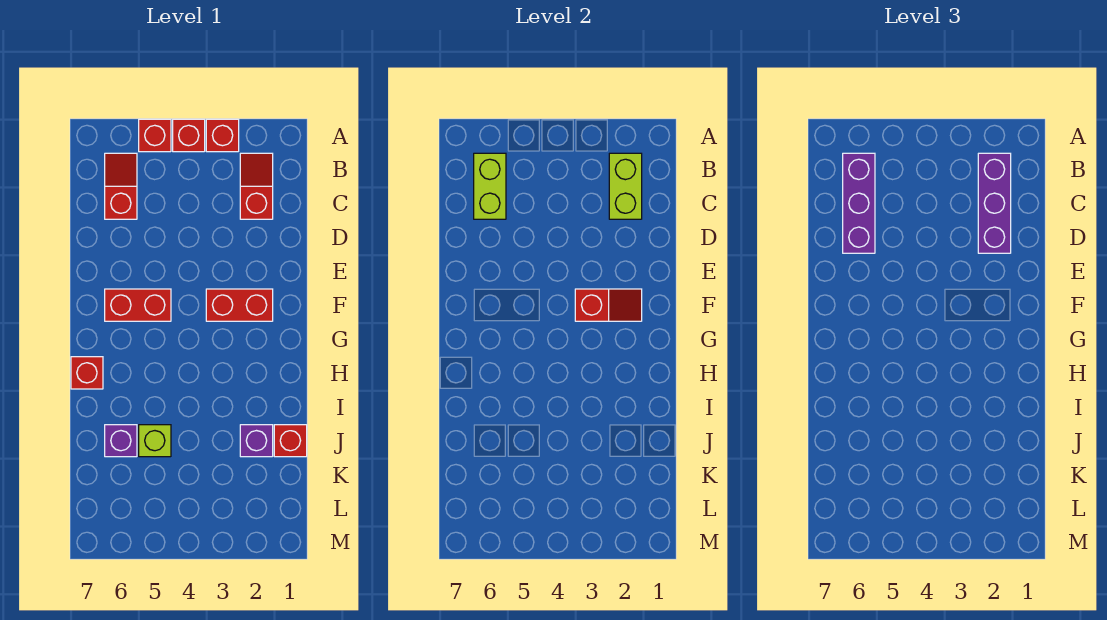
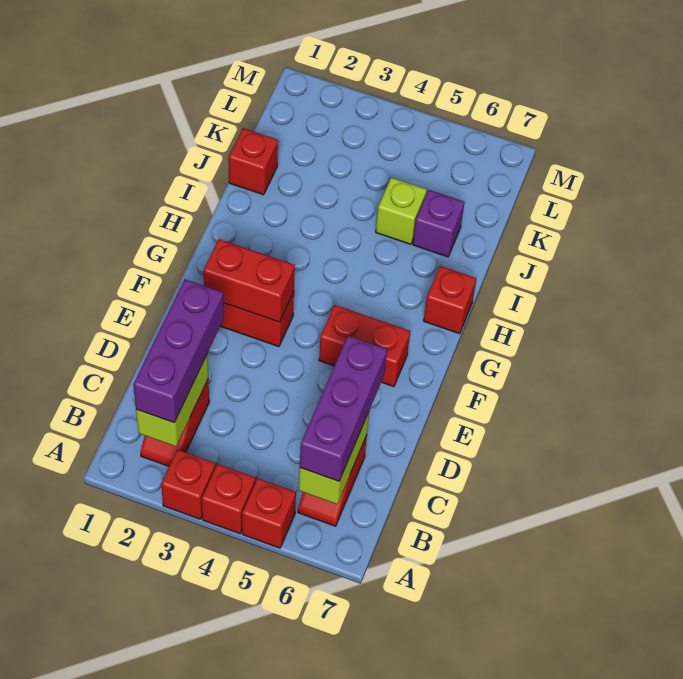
red 1x2 slope [575,289,642,321] -> red 1x2 brick [203,239,295,322]
purple 1x1 brick [240,425,273,457] -> none

